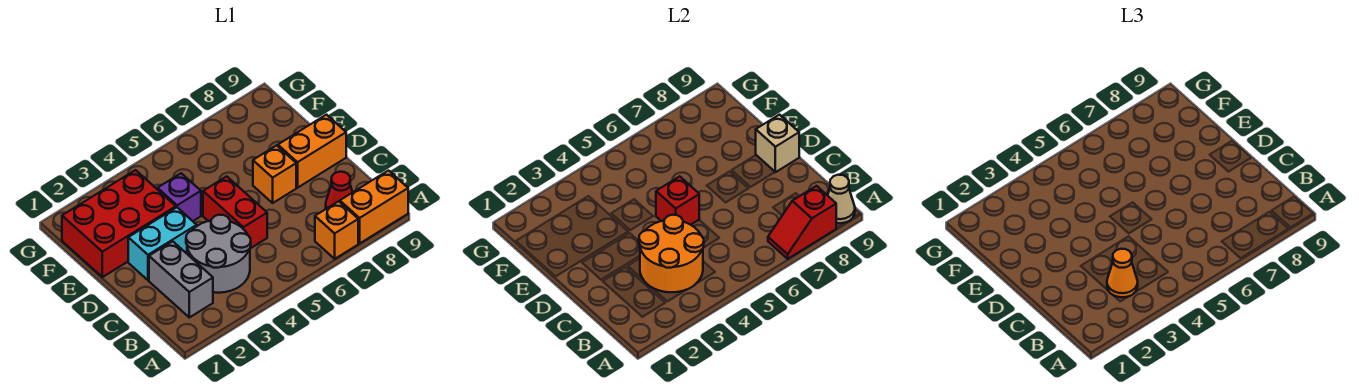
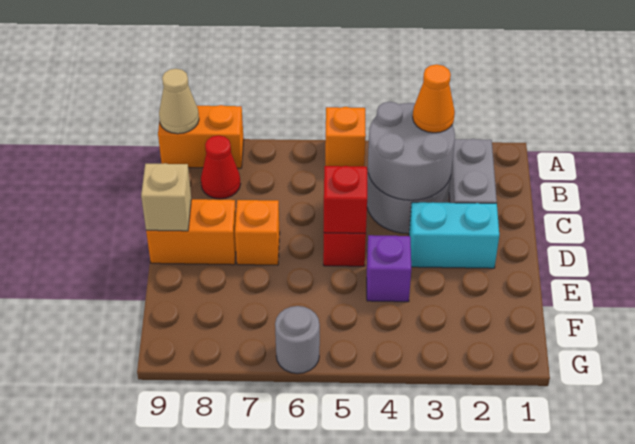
orange 1x1 brick [315,201,358,259] -> orange 1x1 brick moved to [325,107,366,166]
red 1x2 slope [768,186,836,259] -> none
orange 2x2 round brick [639,215,704,292] -> grey 2x2 round brick [368,102,455,200]
red 2x3 brick [62,170,176,277] -> none
none -> grey 1x1 round brick [275,306,320,374]

